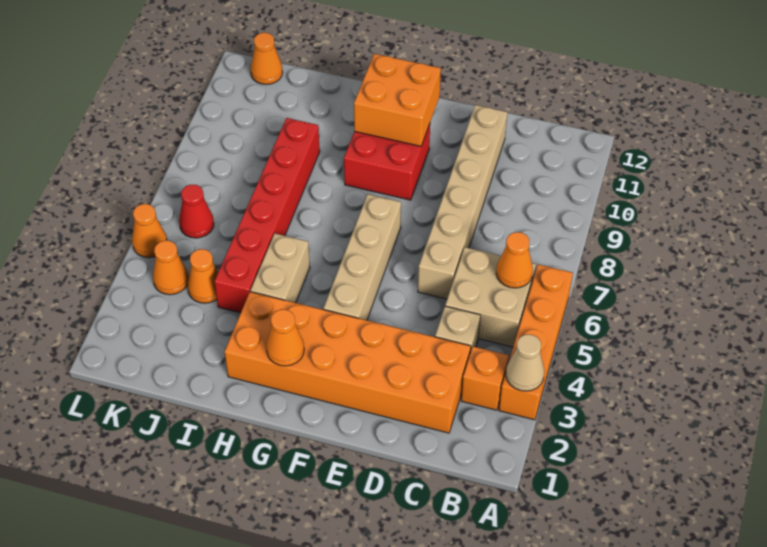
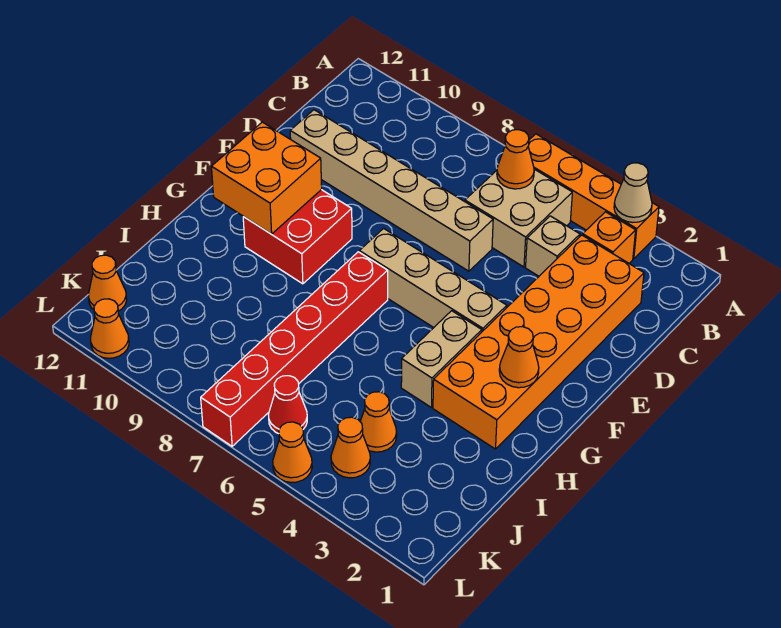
tan 1x2 brick [251,234,310,303] -> tan 1x2 brick turned to [401,311,482,407]
red 1x6 brick [214,118,320,313] -> red 1x6 brick turned to [201,252,388,446]
none -> orange 1x1 cone [91,299,129,358]

